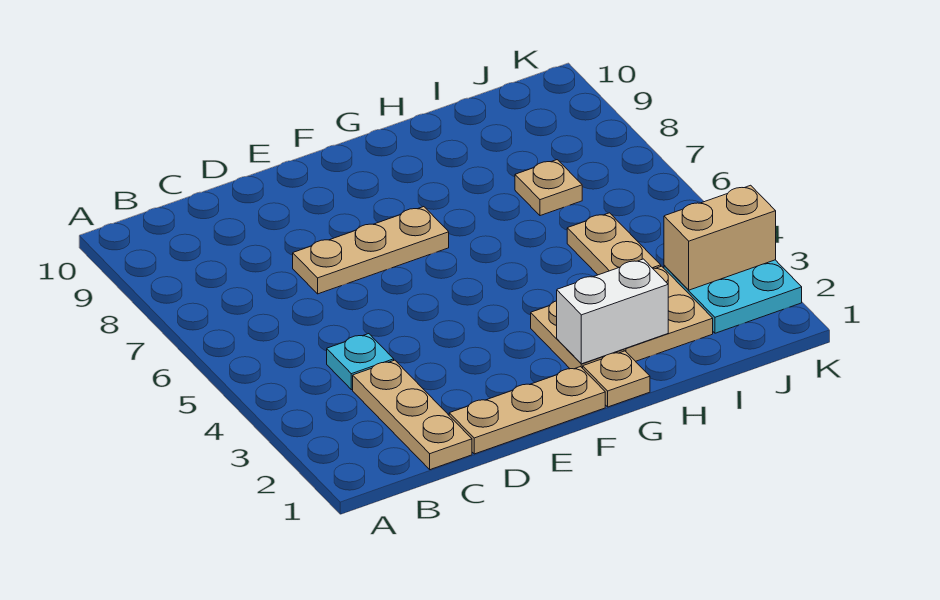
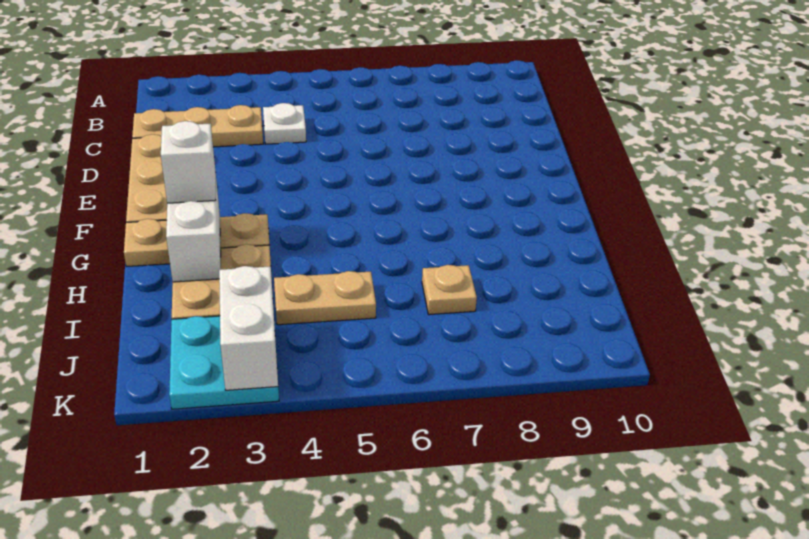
cyan 1x1 plate [327,334,394,390] -> white 1x1 plate [263,103,306,144]
tan 1x3 plate [293,207,449,294] -> none
none -> white 1x1 brick [161,121,216,203]
tan 1x2 brick [664,185,776,290] -> white 1x2 brick [219,266,278,390]

